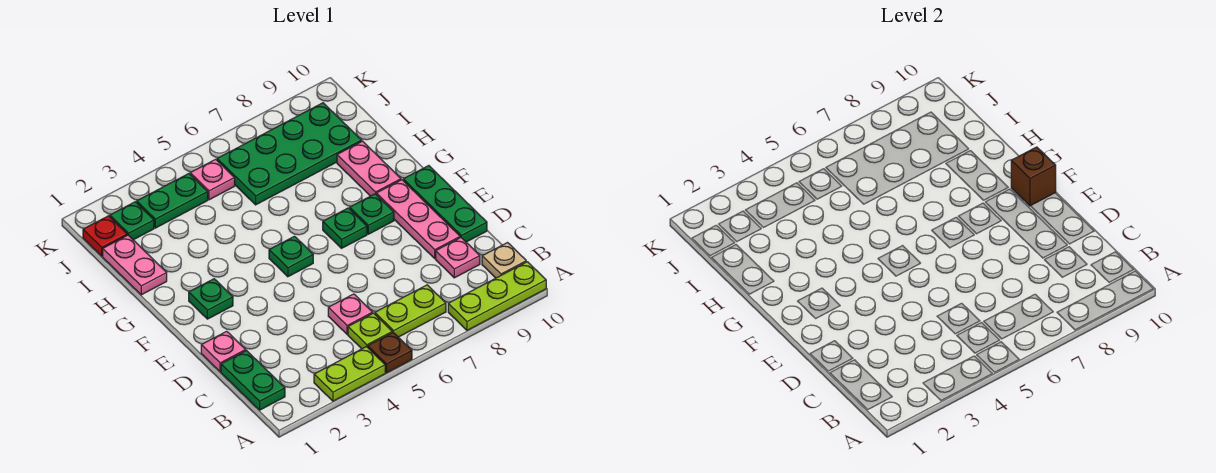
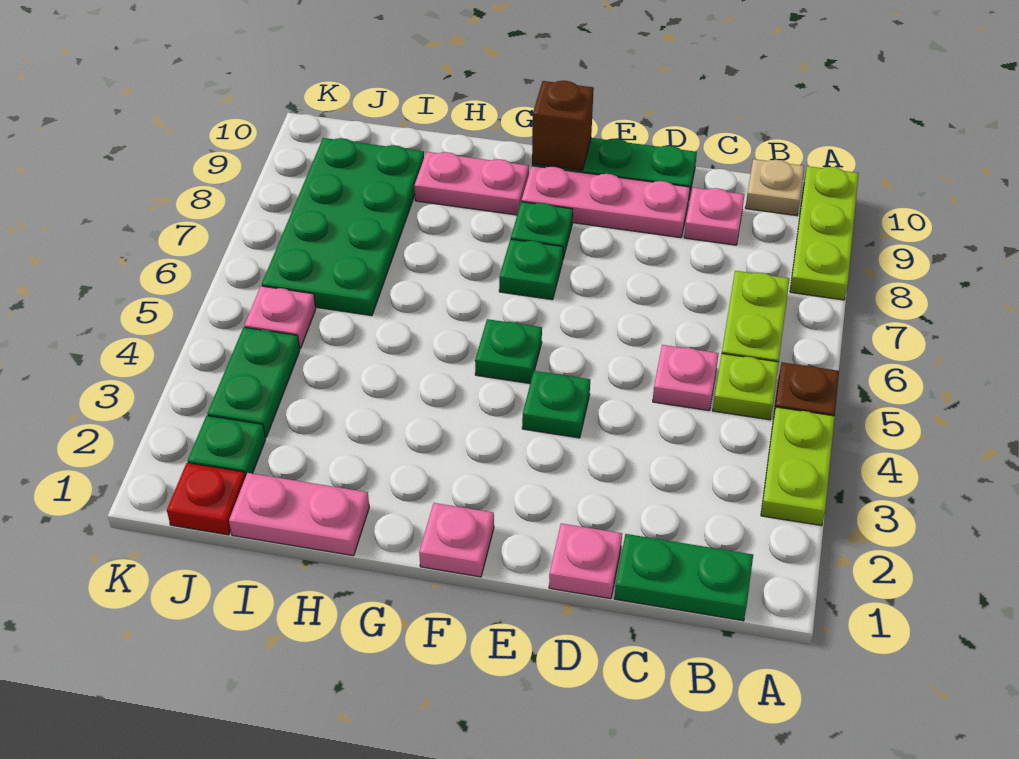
none -> pink 1x1 plate [419,503,494,577]
green 1x1 plate [189,279,233,319] -> green 1x1 plate moved to [522,371,590,438]

